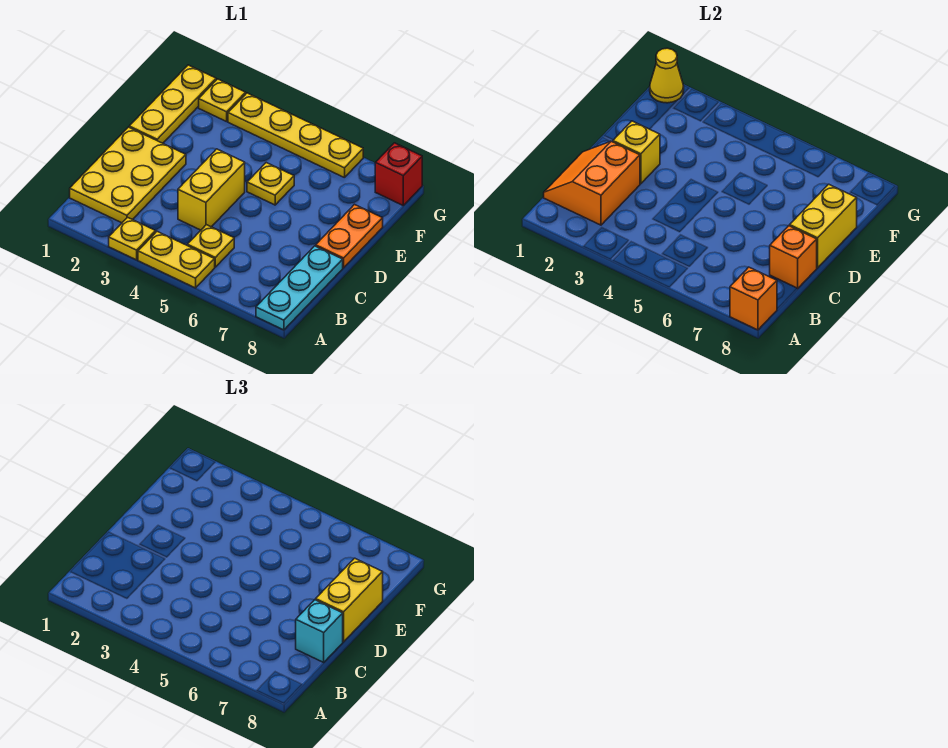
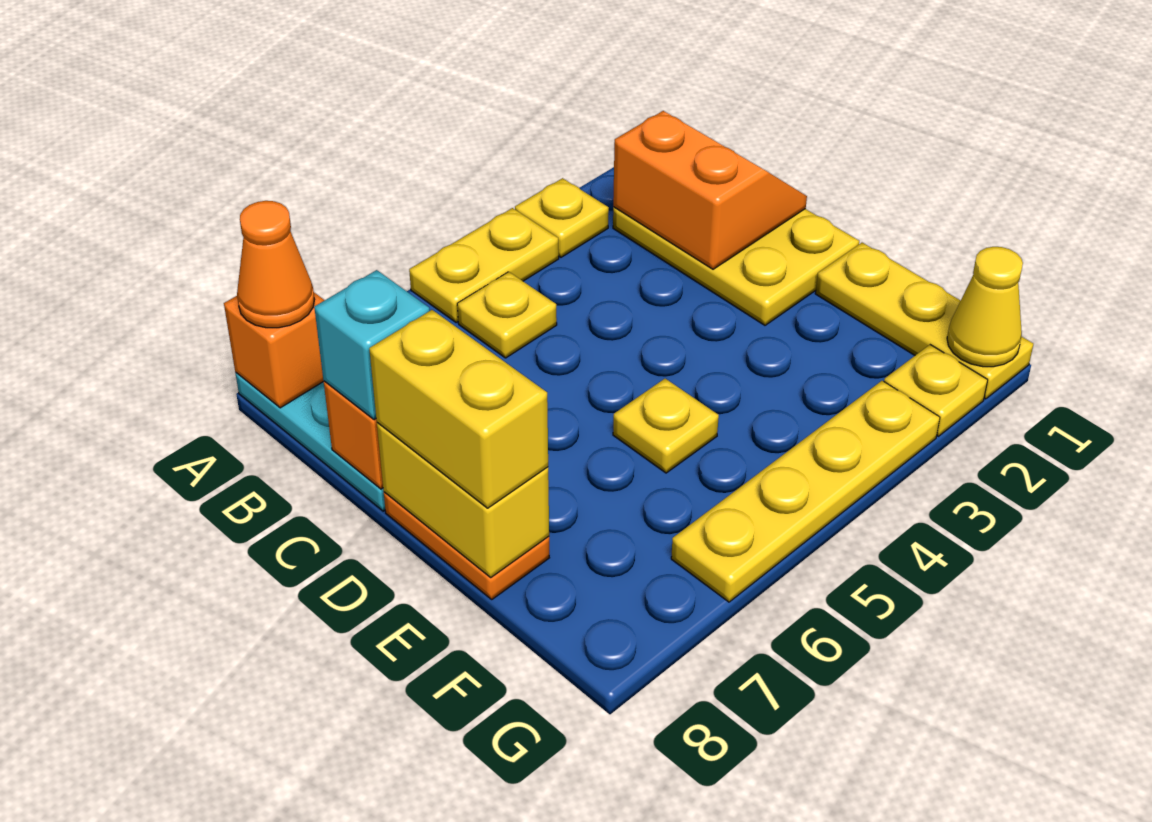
none -> orange 1x1 cone [237,201,314,328]
yellow 1x2 brick [178,149,245,230] -> none
yellow 1x1 brick [613,121,660,184] -> none
red 1x1 brick [375,143,422,205] -> none

